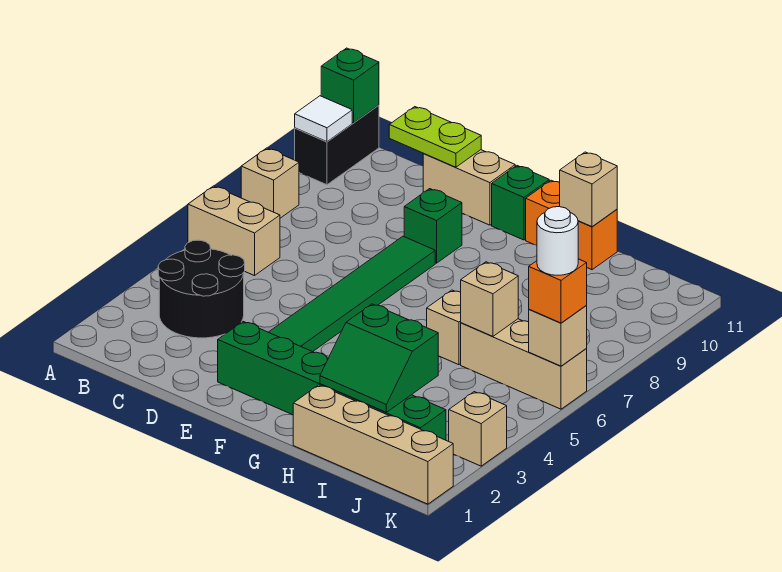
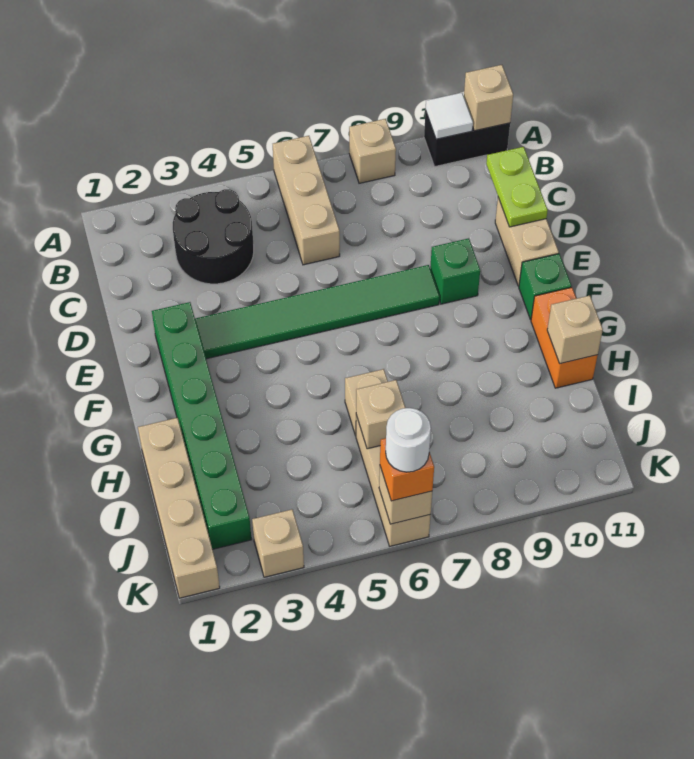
tan 1x2 brick [188,186,280,276] -> tan 1x3 brick [273,136,340,265]
green 1x1 brick [321,48,379,123] -> tan 1x1 brick [464,65,513,131]
green 2x2 slope [320,304,438,412] -> none

